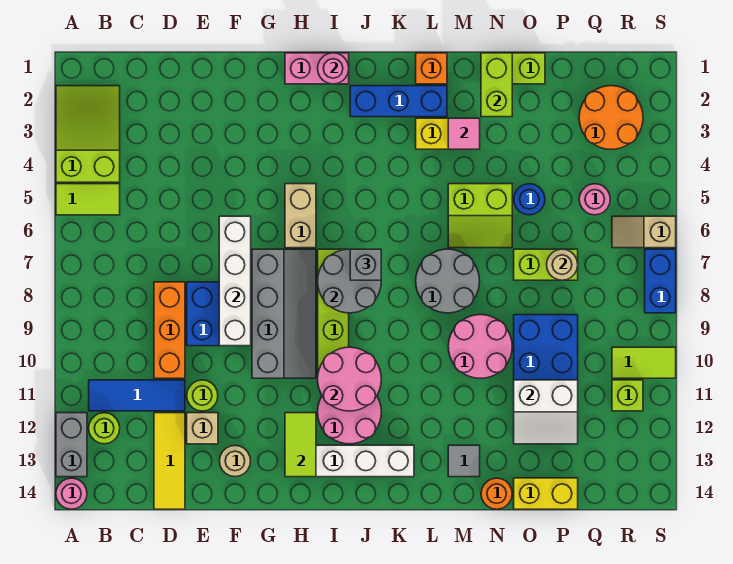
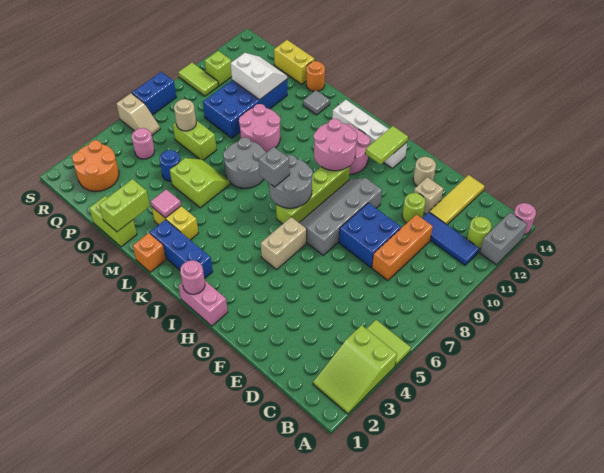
white 1x4 brick [219,216,251,346] -> none

